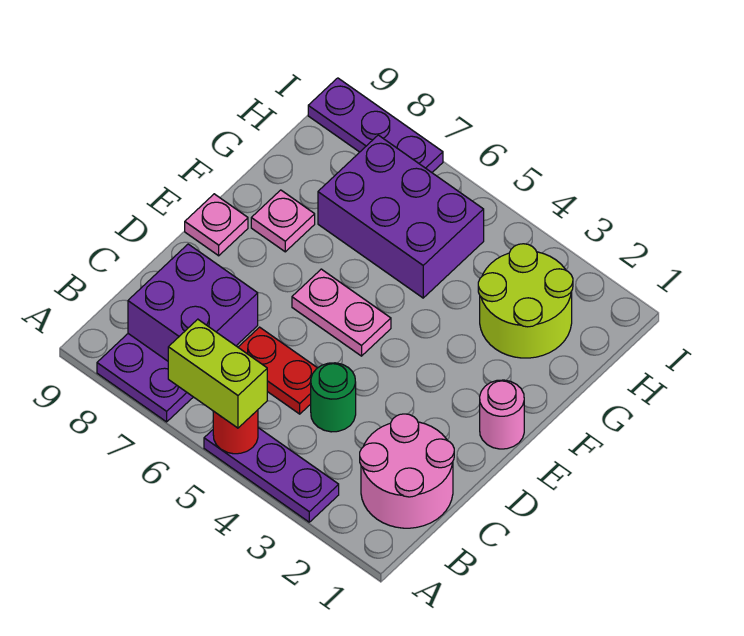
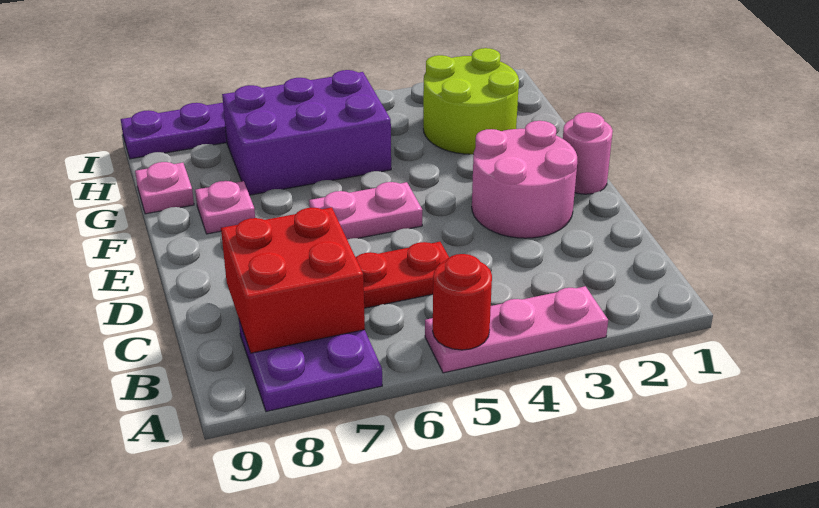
purple 1x3 plate [204,428,339,522] -> pink 1x3 plate [425,286,608,373]
lime 1x2 brick [168,319,267,428] -> none
pink 2x2 round brick [360,414,454,528] -> pink 2x2 round brick moved to [472,121,577,238]
purple 2x2 brick [128,244,258,361] -> red 2x2 brick [221,207,365,353]
green 1x1 round brick [311,363,356,432] -> none
pink 1x1 plate [185,194,248,256] -> pink 1x1 plate moved to [135,162,194,214]

